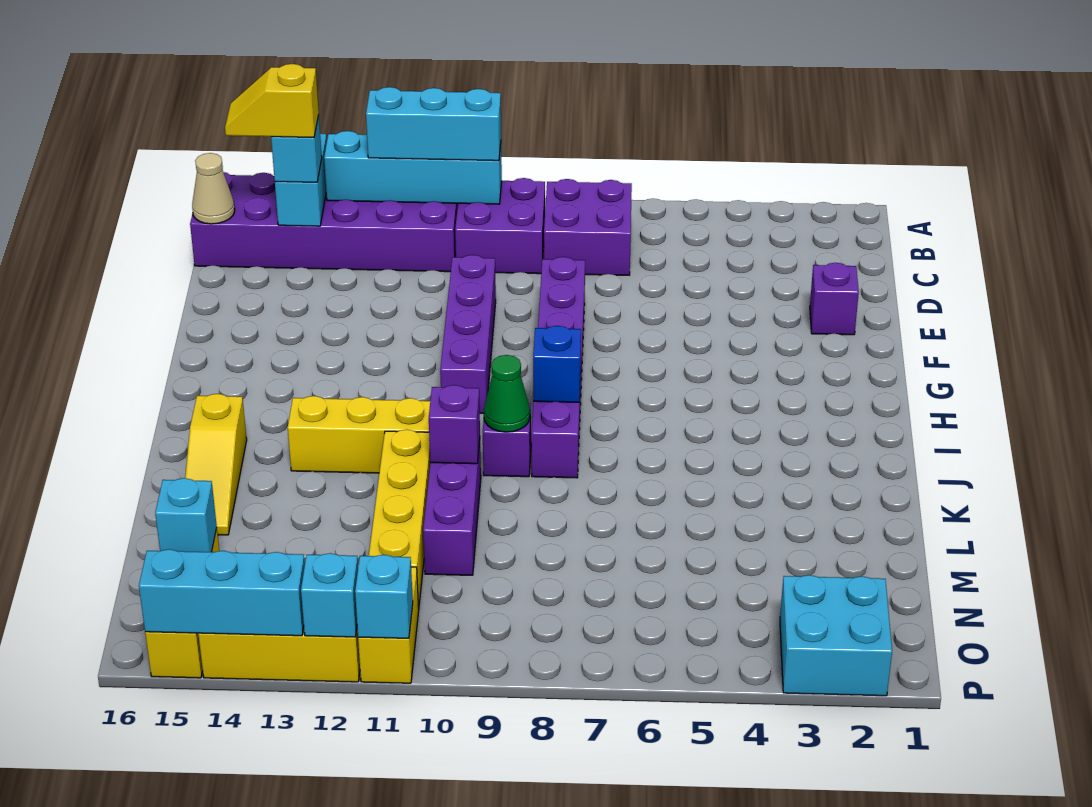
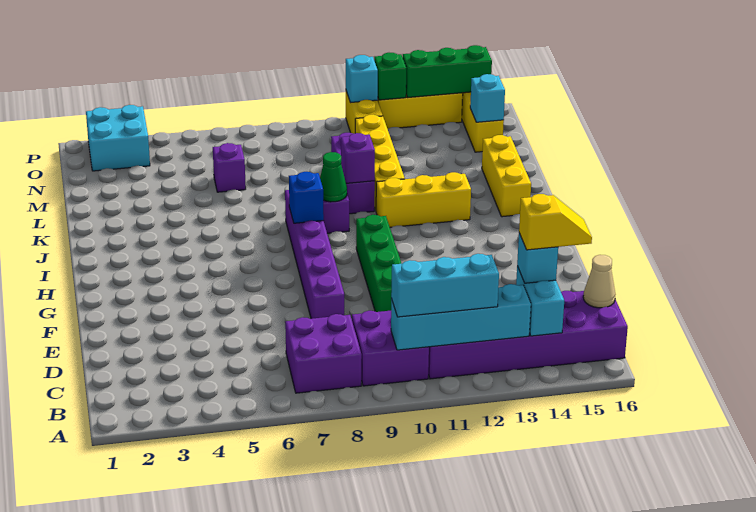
purple 1x1 brick [810,263,859,335] -> purple 1x1 brick moved to [213,143,246,192]
purple 1x4 brick [440,255,496,414] -> green 1x4 brick [356,215,402,312]
yellow 1x3 slope [185,394,247,535] -> yellow 1x3 brick [482,135,531,217]
cyan 1x1 brick [301,553,358,637] -> green 1x1 brick [374,53,406,100]
cyan 1x3 brick [139,549,305,636] -> green 1x3 brick [403,45,492,98]

